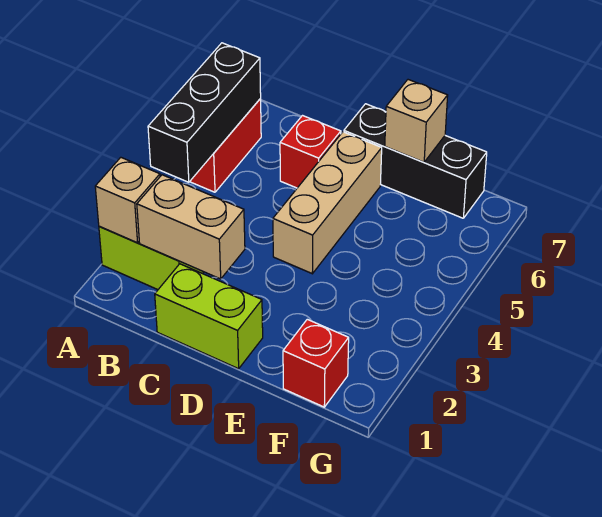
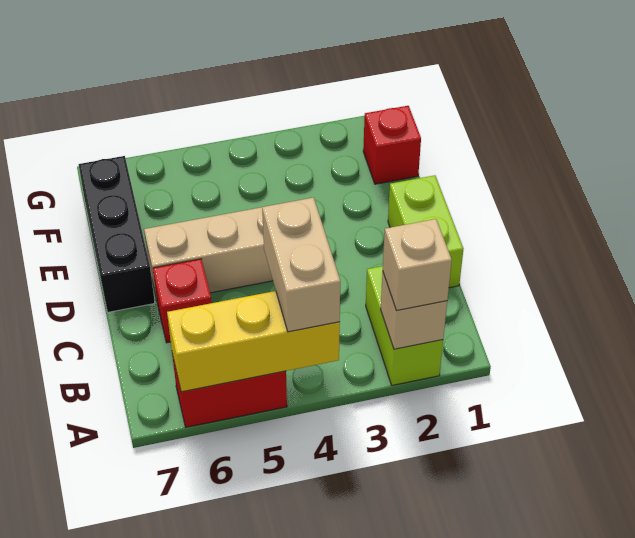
black 1x3 brick [148,43,261,182] -> yellow 1x3 brick [167,291,340,392]
tan 1x2 brick [137,175,245,279] -> tan 1x2 brick moved to [262,198,340,332]
tan 1x1 brick [385,80,448,162] -> tan 1x1 brick moved to [383,219,452,311]

